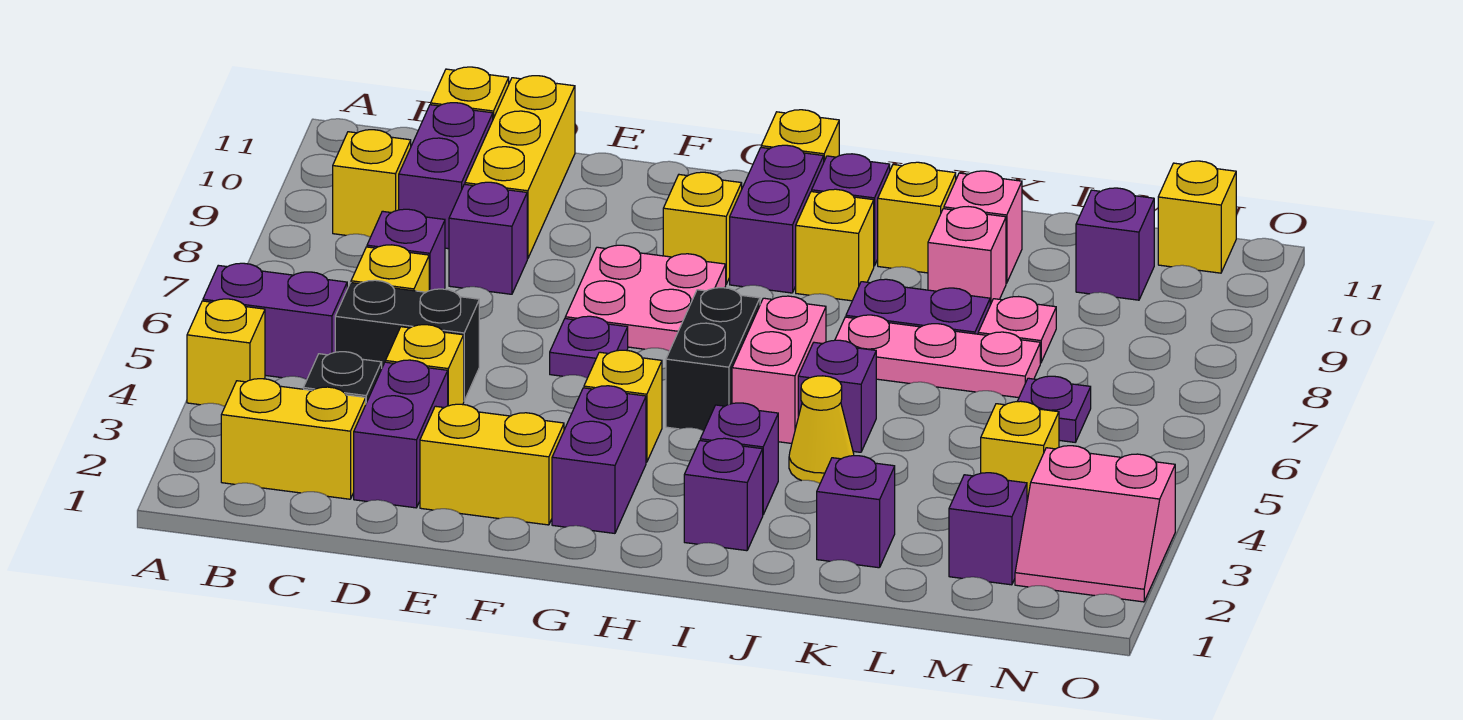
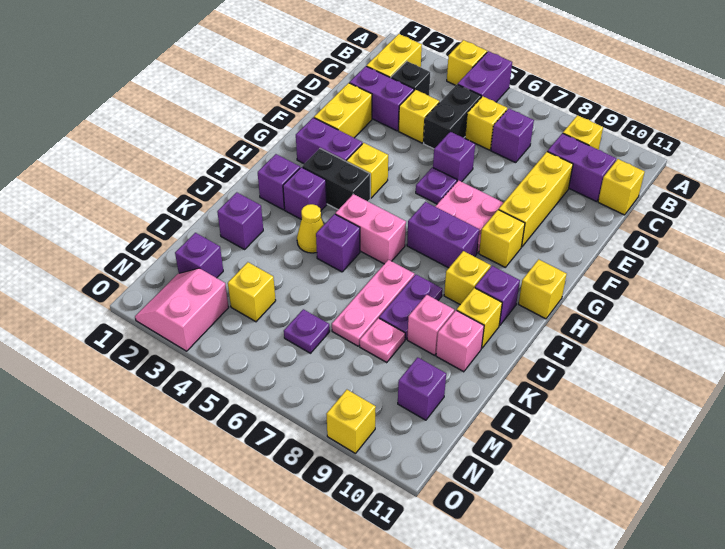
purple 1x1 brick [449,182,527,294] -> purple 1x1 brick moved to [433,132,475,182]
yellow 1x3 brick [465,76,575,259] -> yellow 1x3 brick turned to [499,152,573,247]
black 1x2 brick [666,288,760,431] -> black 1x2 brick moved to [302,149,370,210]
purple 1x2 brick [730,145,824,293] -> purple 1x2 brick moved to [407,202,479,268]
yellow 1x1 brick [1158,161,1236,273] -> yellow 1x1 brick moved to [326,390,376,454]

